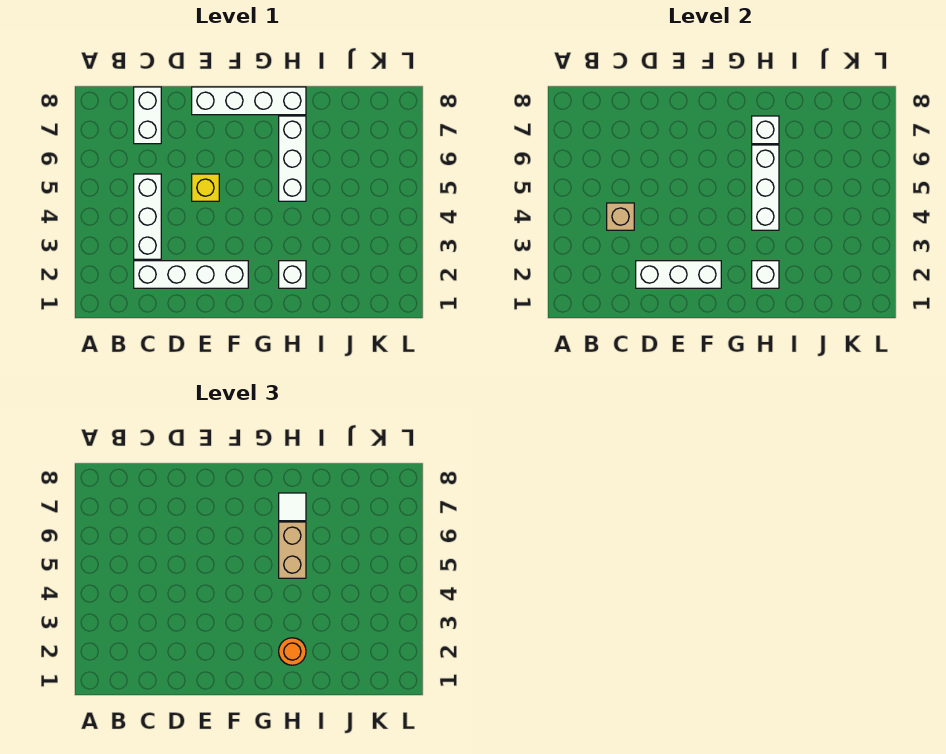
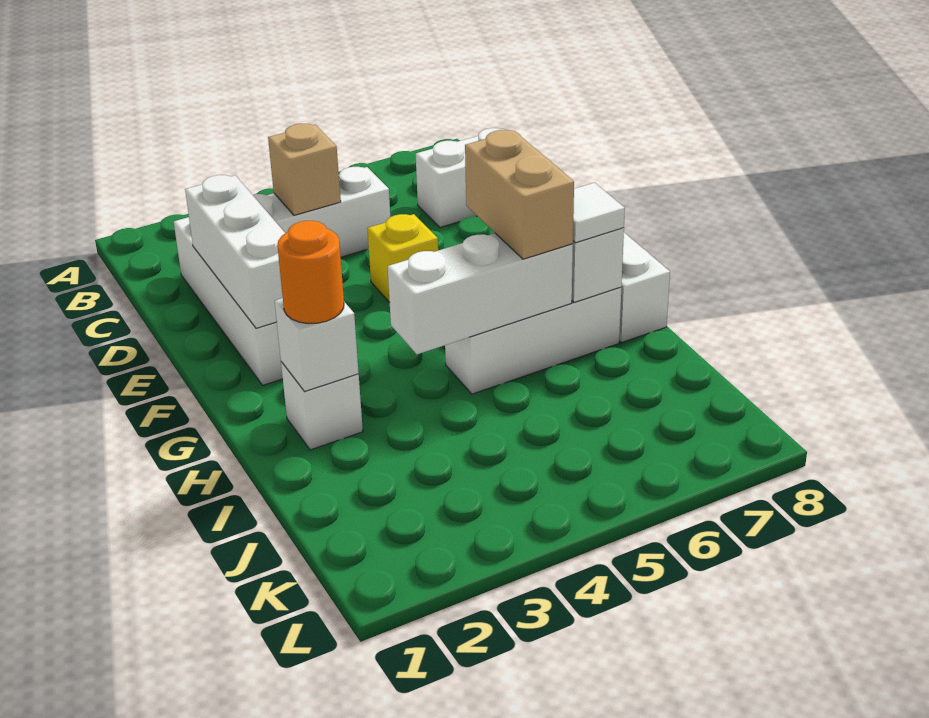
tan 1x2 brick [279,522,306,578] -> tan 1x2 brick turned to [465,130,574,259]

